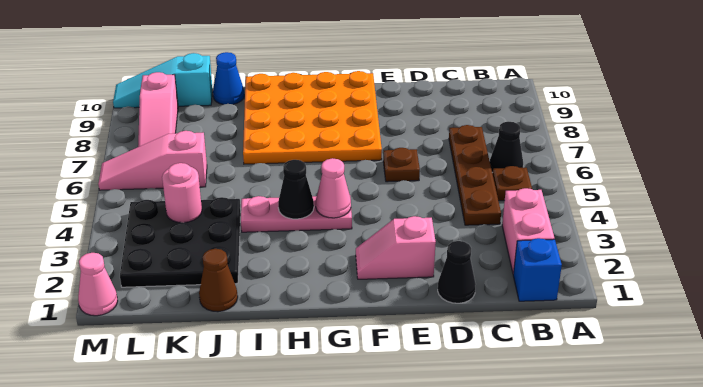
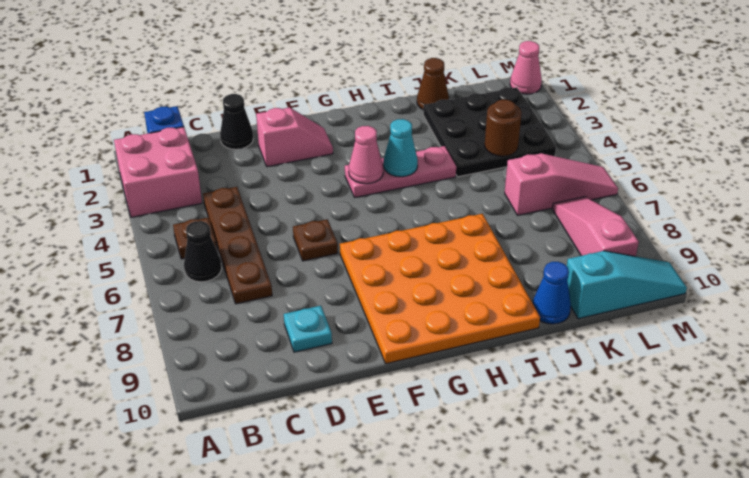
pink 1x2 brick [502,188,555,274] -> pink 2x2 brick [114,127,202,217]
none -> cyan 1x1 plate [284,306,332,352]
black 1x1 cone [278,160,314,219] -> cyan 1x1 cone [383,119,418,177]
pink 1x1 round brick [162,163,202,223] -> brown 1x1 round brick [485,100,522,156]

